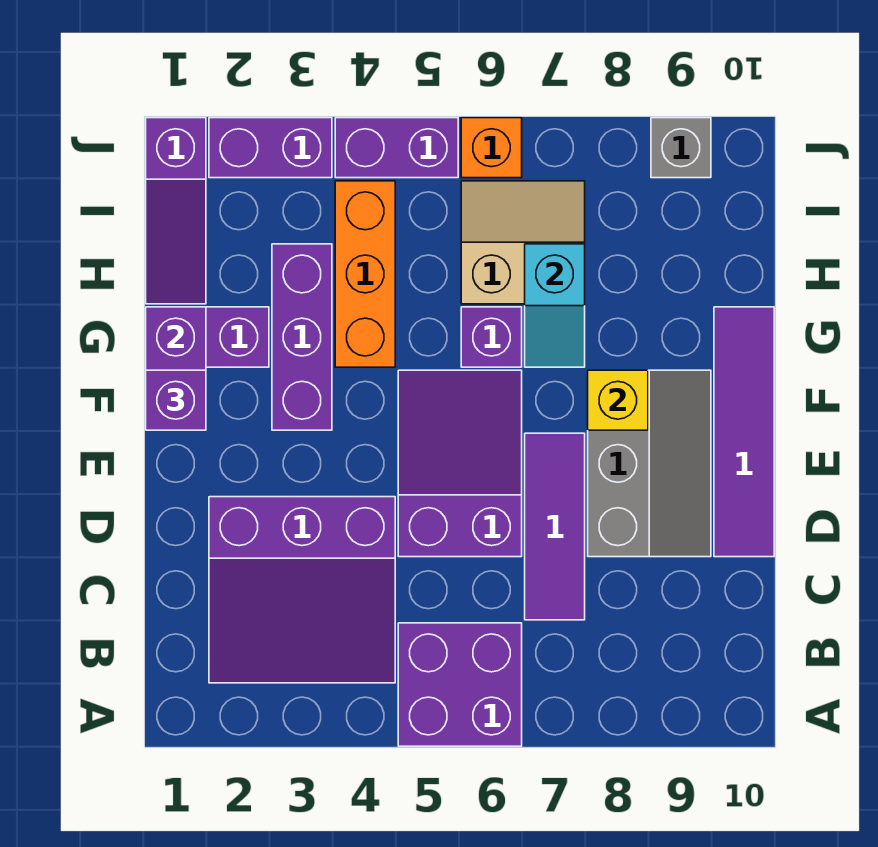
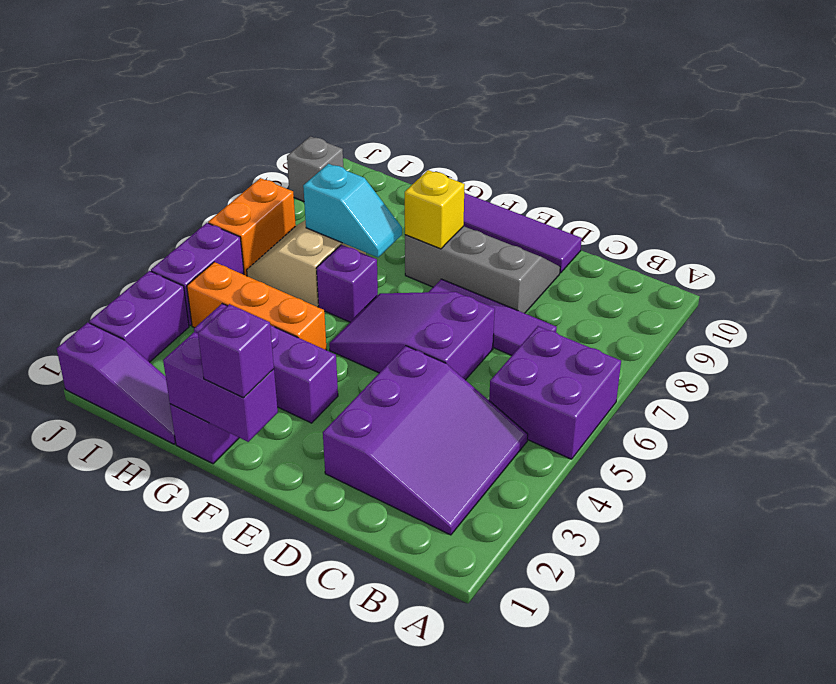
orange 1x1 brick [461,118,522,178] -> orange 1x2 brick [208,178,296,276]

